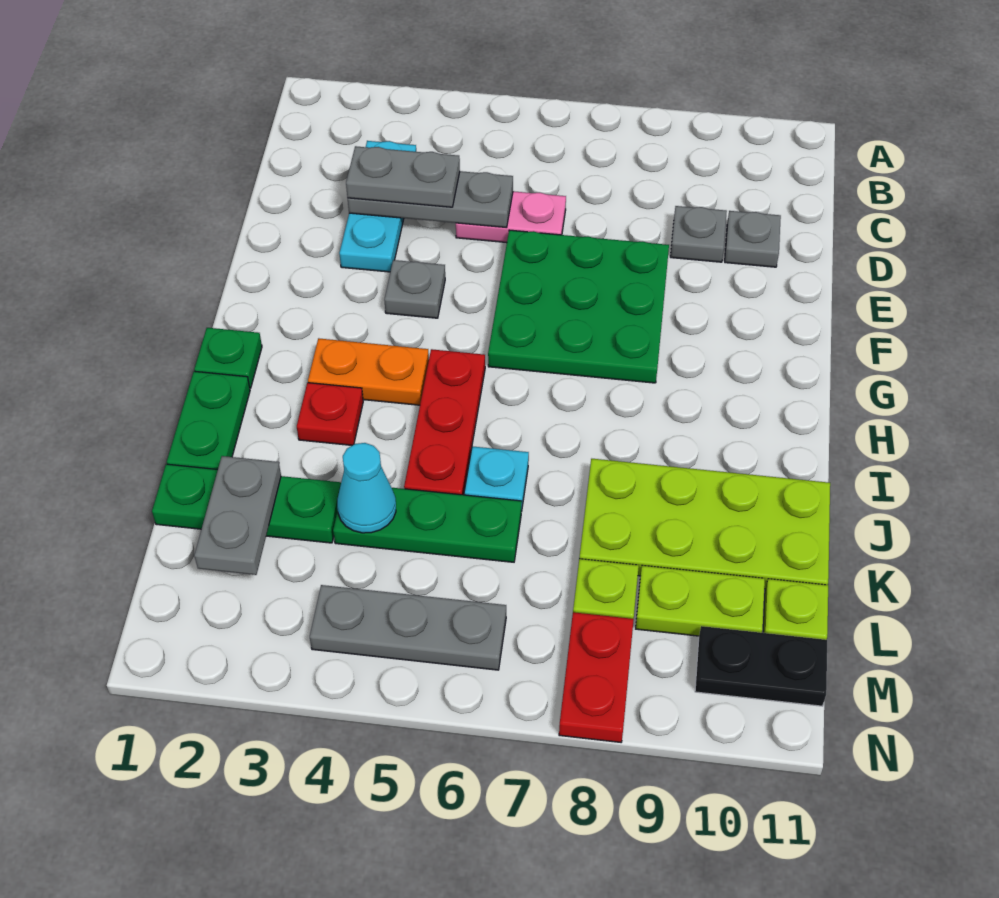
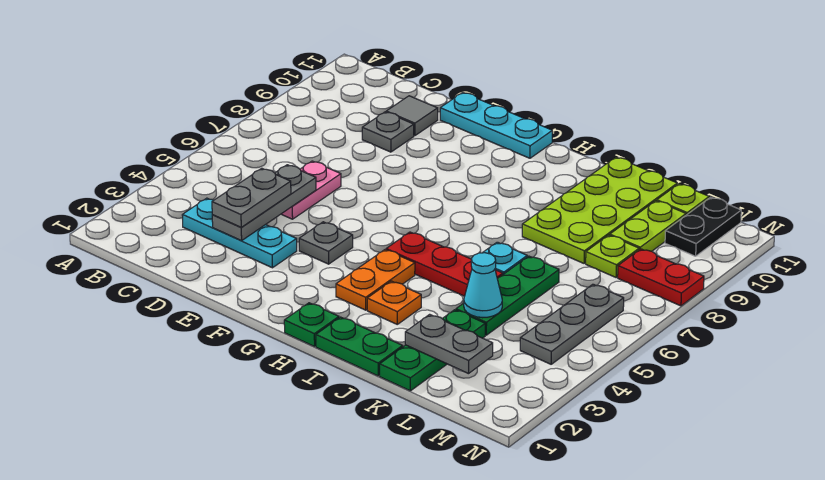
grey 1x1 plate [725,211,781,267] -> grey 1x1 tile [386,96,438,136]
green 3x3 plate [488,230,669,383] -> none
none -> cyan 1x3 plate [440,93,552,158]
red 1x1 plate [297,383,363,445] -> orange 1x1 plate [367,281,421,324]

